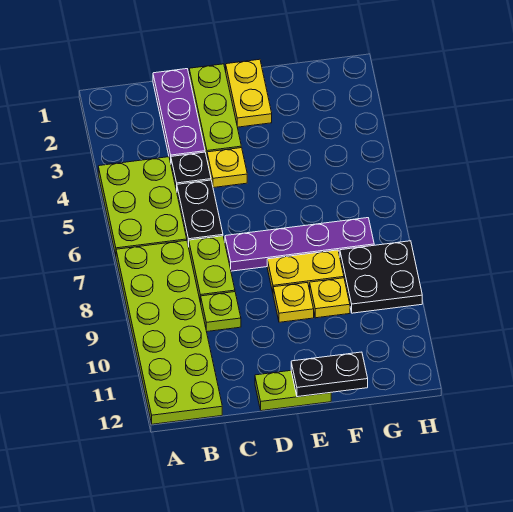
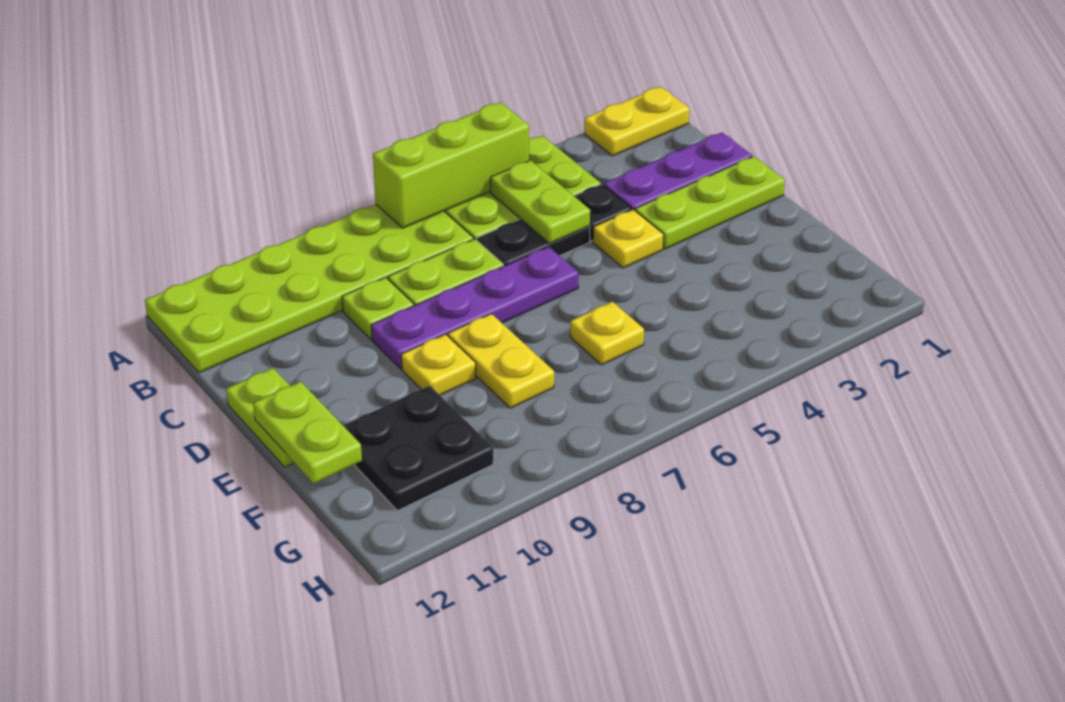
none -> lime 1x3 brick [373,102,529,228]
none -> lime 1x2 plate [490,160,590,244]
purple 1x4 plate [225,218,374,271] -> purple 1x4 plate turned to [371,247,579,369]
yellow 1x2 plate [226,59,272,127] -> yellow 1x2 plate moved to [584,87,689,156]
black 1x2 plate [291,352,368,397] -> lime 1x2 plate [253,382,362,483]
yellow 1x1 plate [310,278,350,318] -> yellow 1x1 plate moved to [570,302,644,365]
black 2x2 plate [340,241,422,313] -> black 2x2 plate moved to [343,386,493,511]

